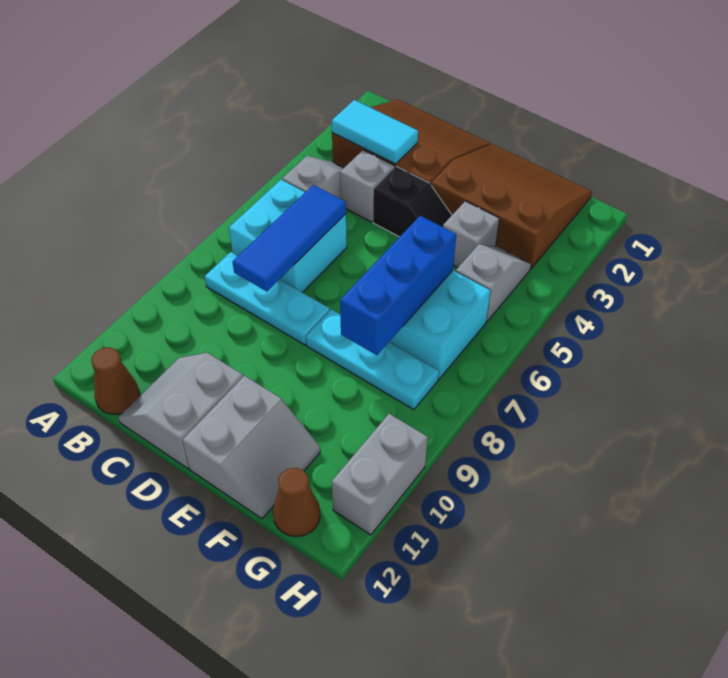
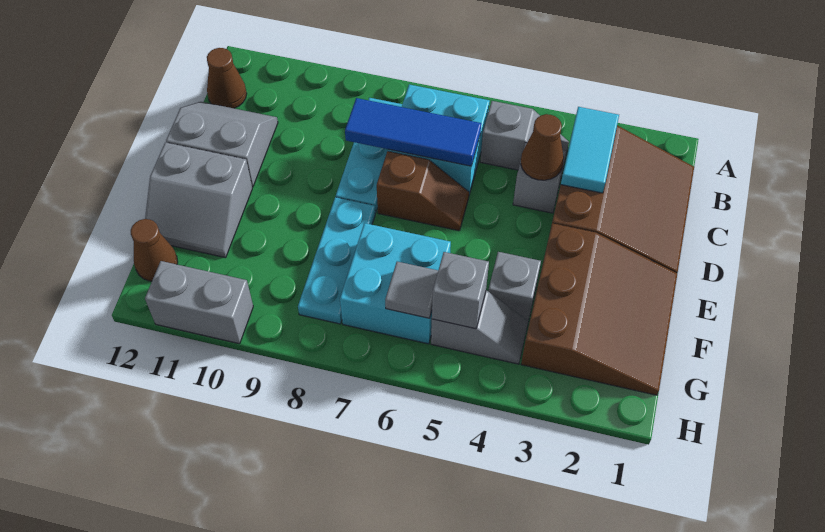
none -> brown 1x1 cone [521,114,564,180]
black 1x2 slope [373,167,452,237] -> none
none -> brown 1x2 slope [377,151,469,231]
blue 1x3 brick [340,216,456,355] -> none
none -> grey 1x1 brick [432,252,489,329]
none -> grey 1x1 tile [385,262,438,318]

